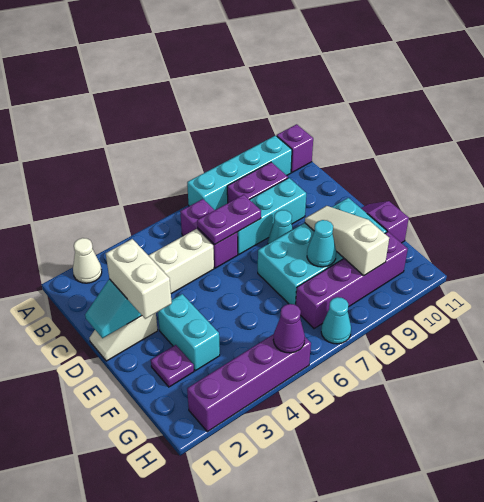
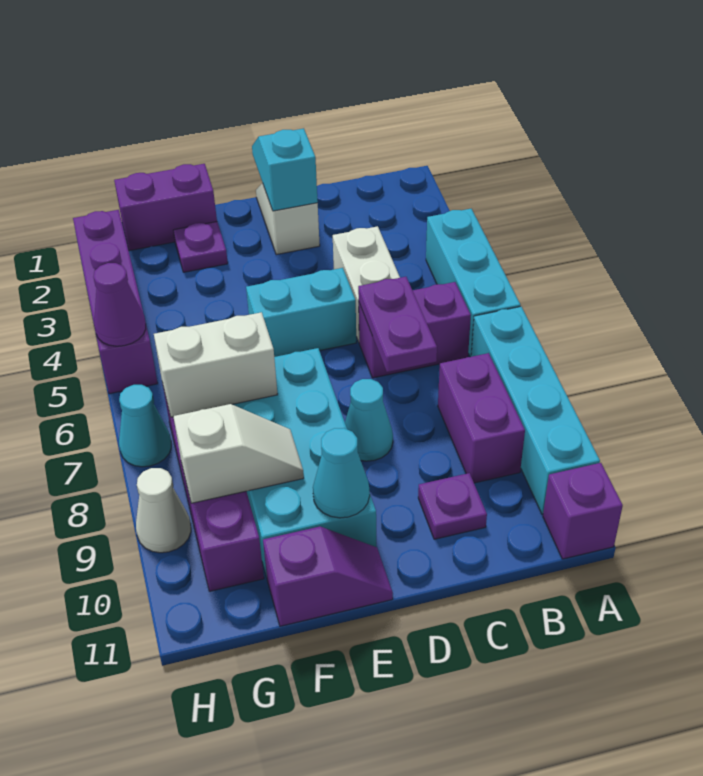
white 1x1 cone [73,238,102,283] -> white 1x1 cone moved to [136,468,191,553]
cyan 1x3 brick [237,178,306,254] -> cyan 1x3 brick moved to [426,209,521,357]
none -> purple 1x1 plate [418,473,487,539]
white 1x2 brick [106,239,172,319] -> white 1x2 brick moved to [154,312,278,417]
cyan 1x2 brick [158,294,220,371] -> cyan 1x2 brick moved to [246,268,356,357]
white 1x3 slope [305,206,389,275] -> white 1x2 slope [173,404,304,503]
none -> purple 1x2 brick [114,164,217,251]
cyan 1x1 cone [307,220,336,267] -> cyan 1x1 cone moved to [313,428,370,518]

